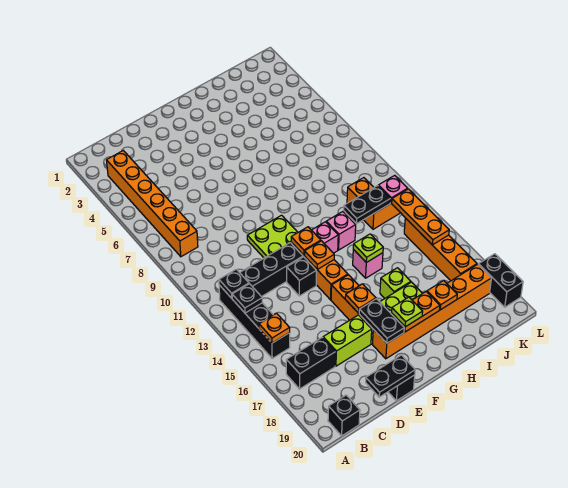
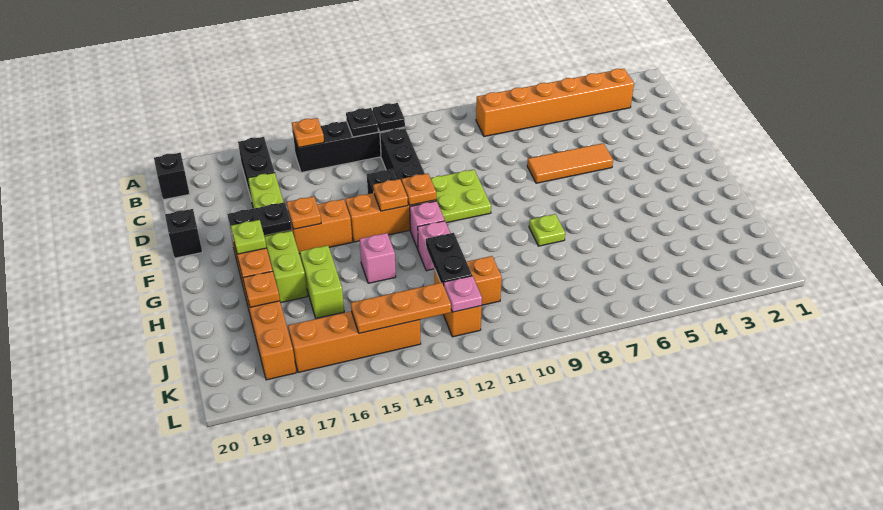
black 1x2 plate [366,355,415,397] -> none
none -> orange 1x3 tile [527,143,613,183]
lime 1x1 plate [353,234,383,263] -> lime 1x1 plate moved to [529,214,565,246]
lime 1x1 brick [380,268,411,298] -> lime 1x2 brick [300,246,344,318]
black 1x2 brick [479,254,523,307] -> none

